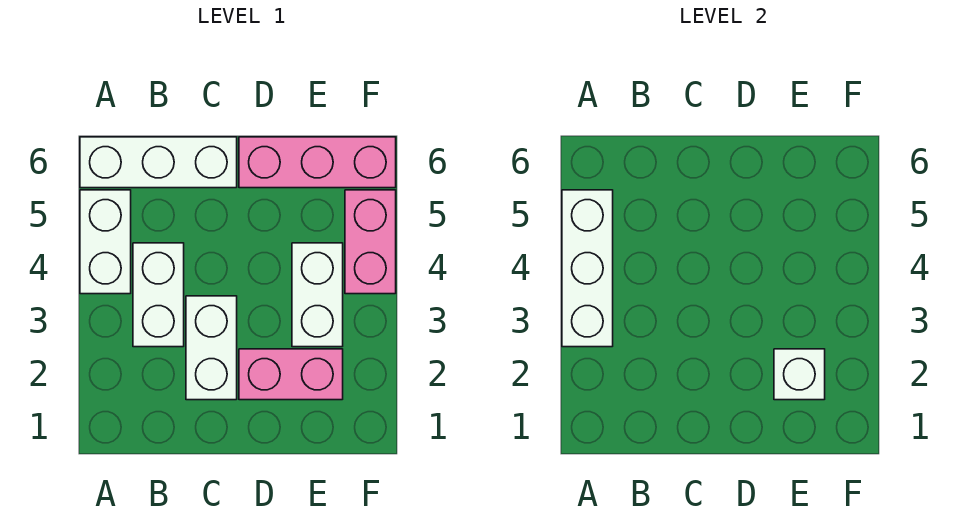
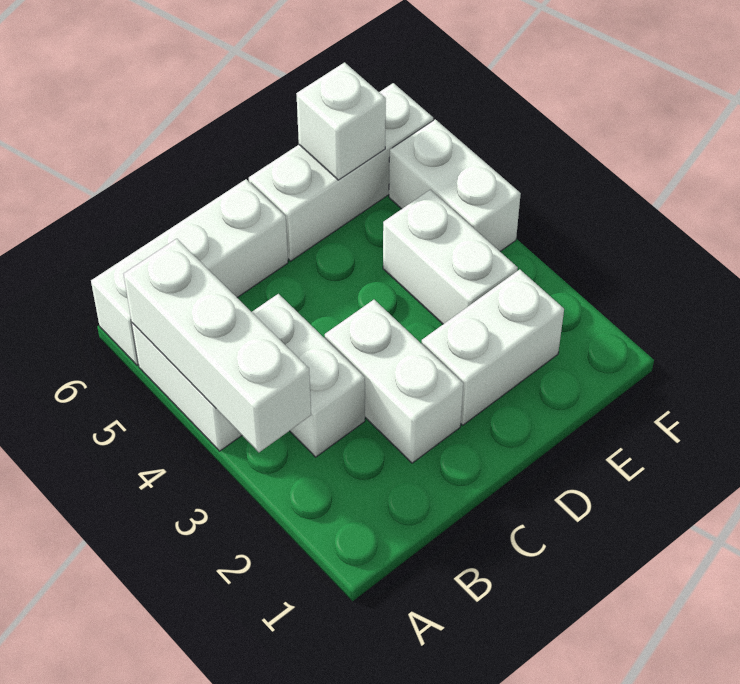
pink 1x2 brick [239,349,343,400] -> white 1x2 brick [422,269,564,425]
pink 1x3 brick [239,137,396,188] -> white 1x3 brick [249,83,433,261]
white 1x1 brick [774,349,825,400] -> white 1x1 brick moved to [296,62,386,180]
pink 1x2 brick [345,190,396,294] -> white 1x2 brick [389,119,521,251]

